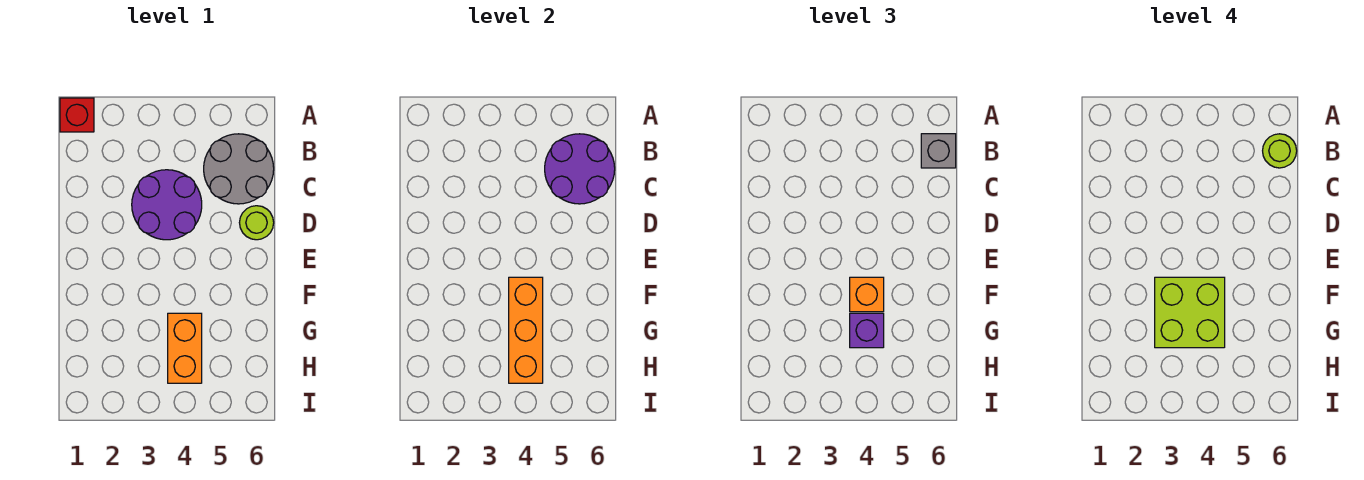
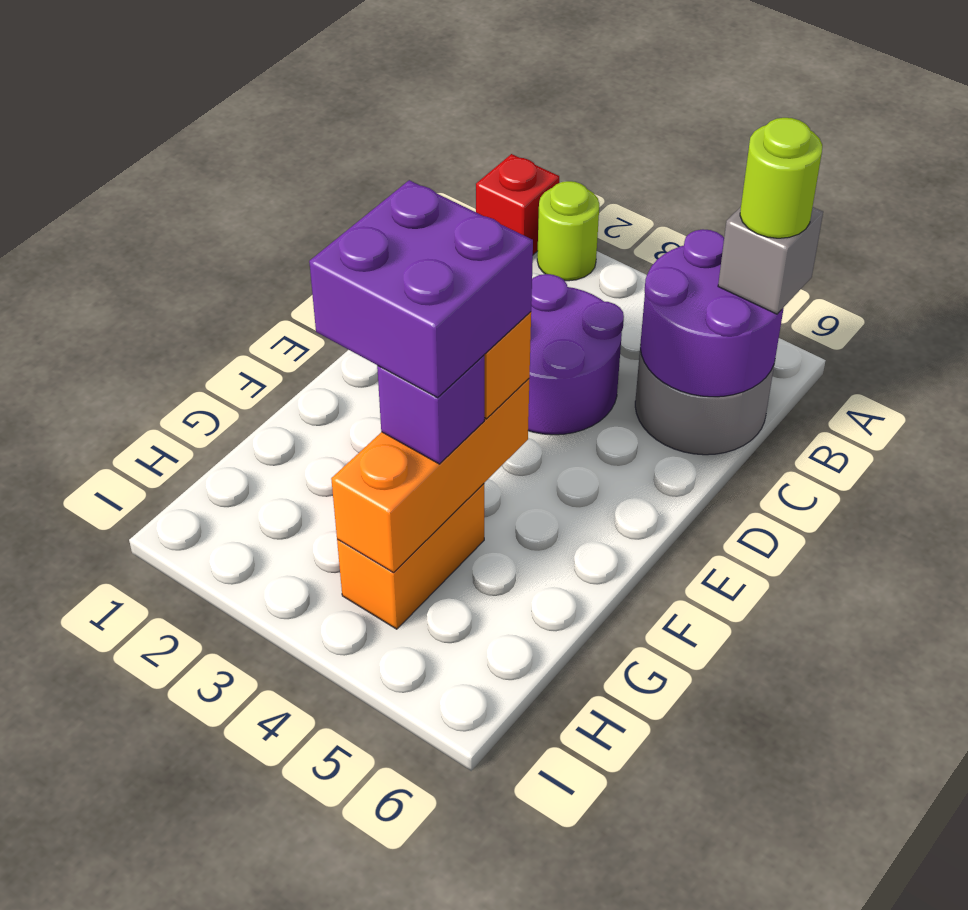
lime 1x1 round brick [239,206,274,240] -> lime 1x1 round brick moved to [537,181,599,281]
lime 2x2 brick [1155,277,1225,348] -> purple 2x2 brick [309,180,533,398]

